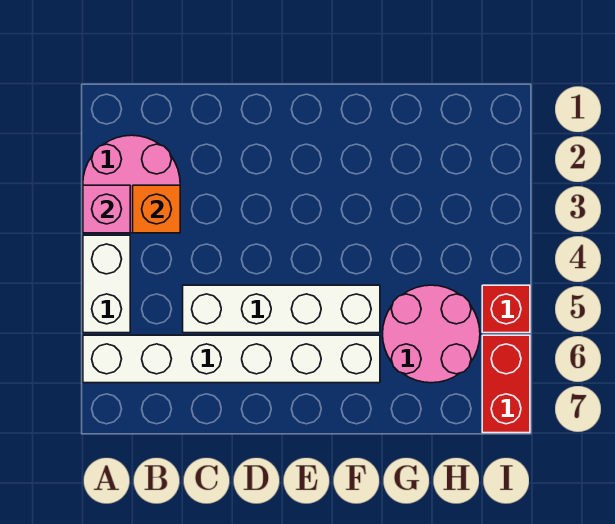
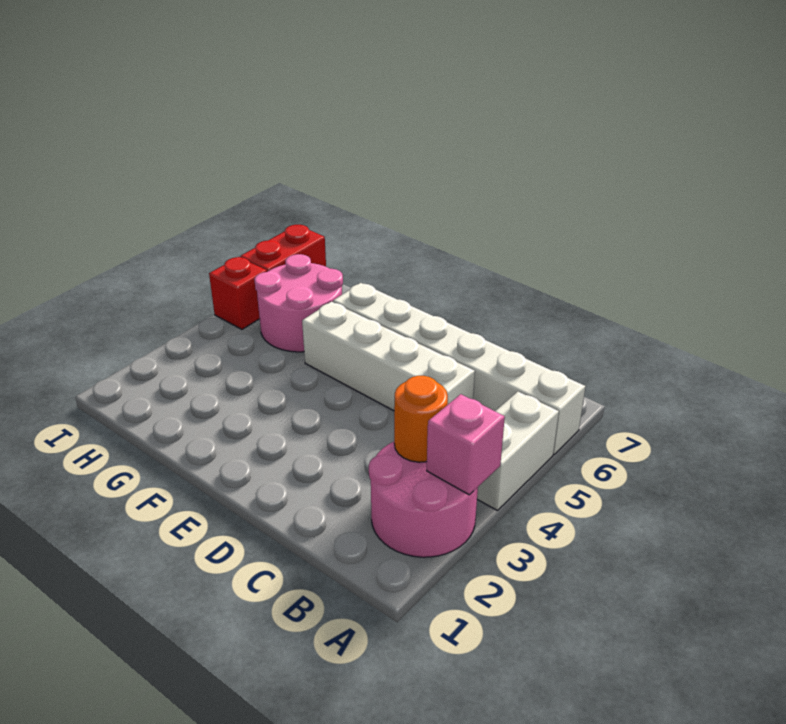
orange 1x1 brick [133,185,180,233] -> orange 1x1 round brick [394,376,448,462]

